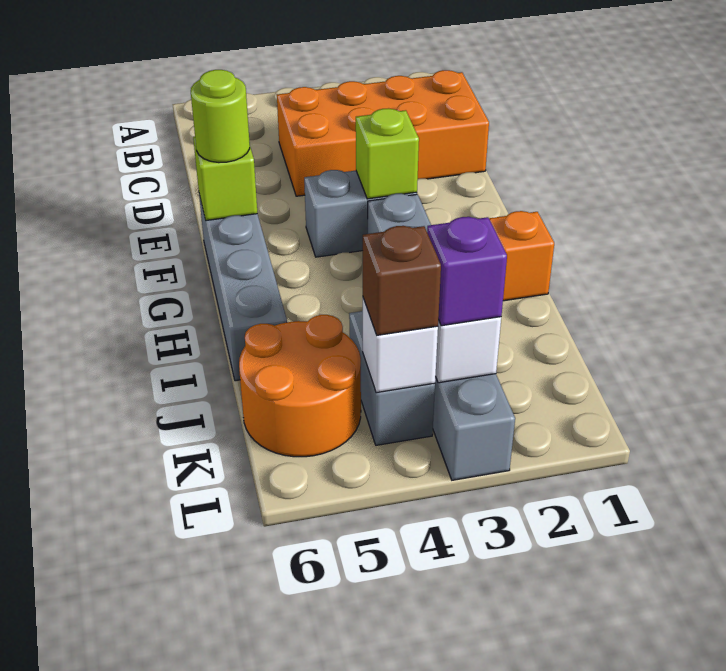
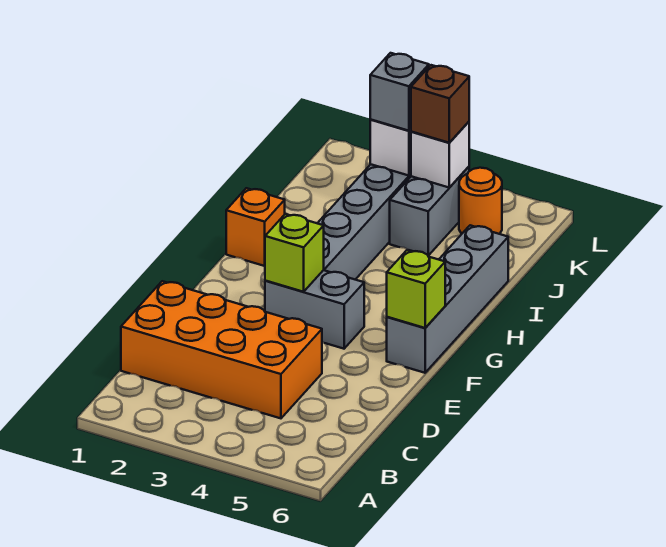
lime 1x1 round brick [191,70,250,163] -> none
orange 2x2 round brick [239,315,361,457] -> orange 1x1 round brick [459,168,502,234]
purple 1x1 brick [427,217,507,326] -> grey 1x1 brick [370,53,429,131]

